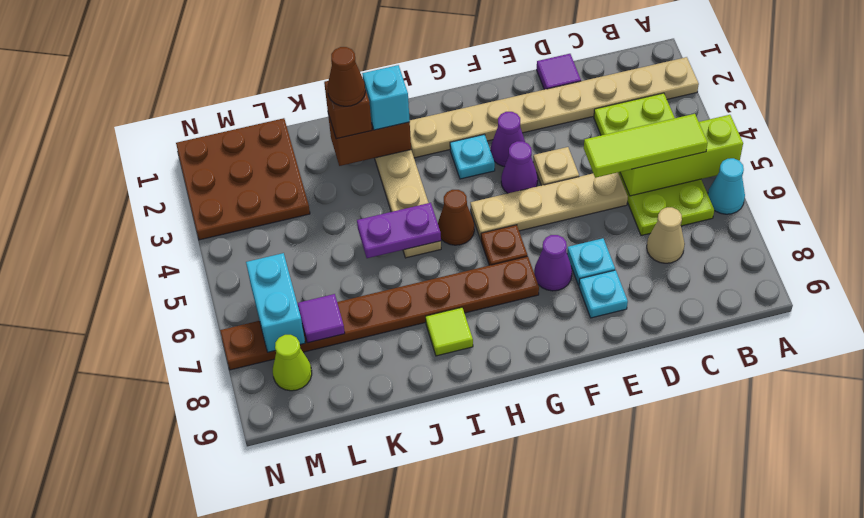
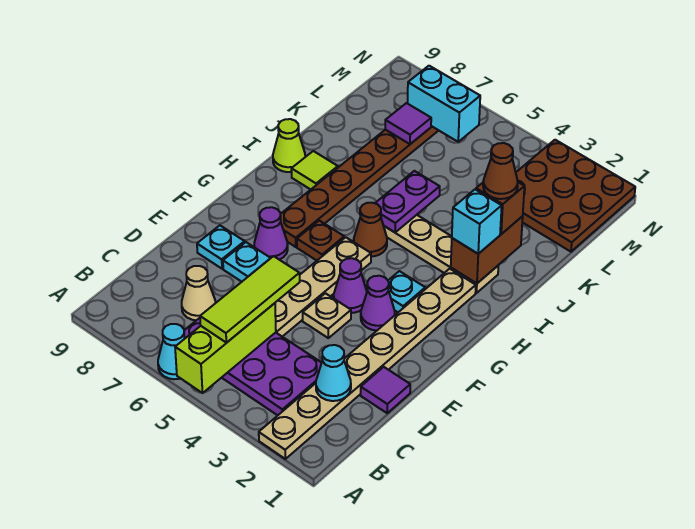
lime 2x4 plate [594,93,714,236] -> purple 2x4 plate [184,318,321,416]
none -> cyan 1x1 cone [316,345,351,401]
lime 1x1 cone [273,335,312,391] -> lime 1x1 cone moved to [273,119,305,172]

